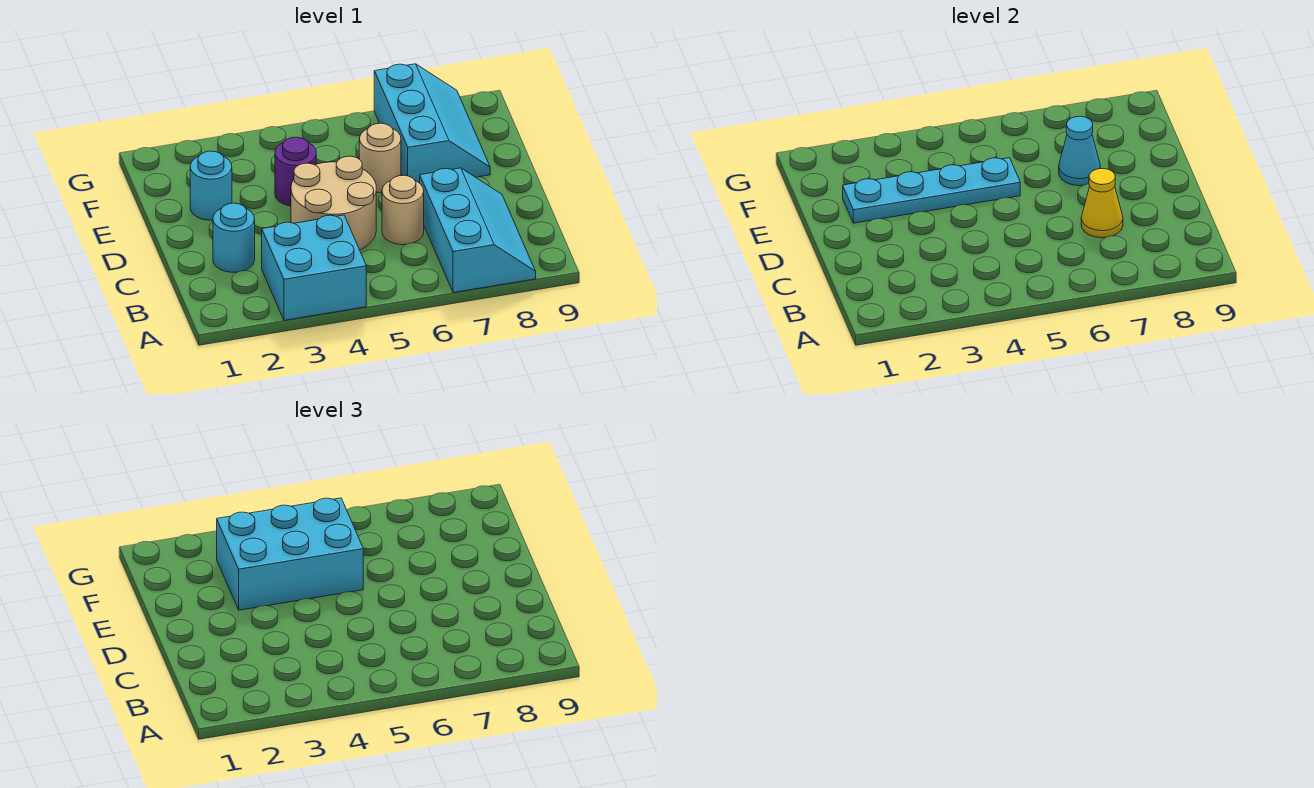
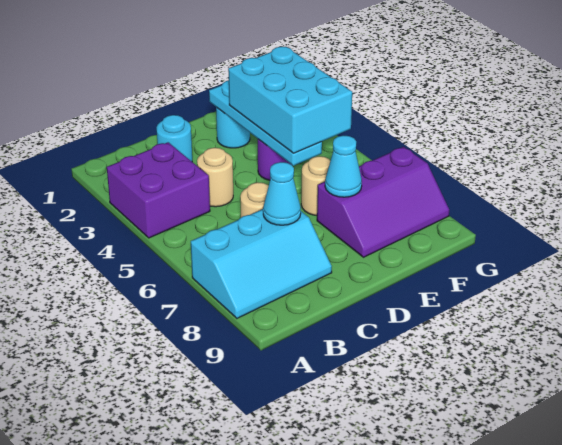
cyan 2x2 brick [262,215,366,320] -> purple 2x2 brick [107,142,210,238]
tan 2x2 round brick [291,156,376,250] -> tan 1x1 round brick [197,148,233,207]
yellow 1x1 cone [1081,169,1123,238] -> cyan 1x1 cone [263,162,301,225]
cyan 2x3 slope [374,64,490,183] -> purple 2x3 slope [317,147,449,257]

